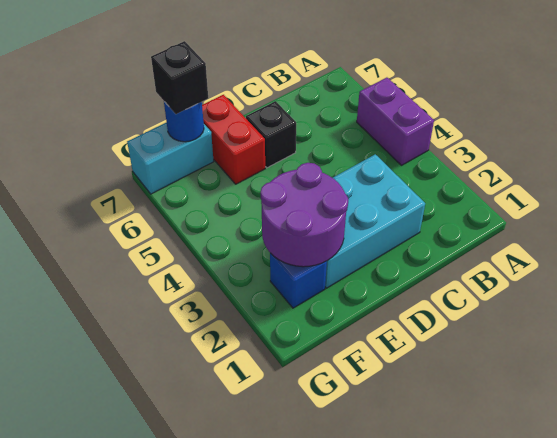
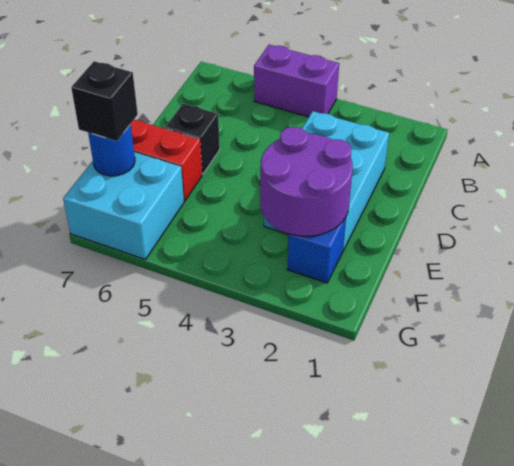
cyan 1x2 brick [127,122,214,194] -> cyan 2x2 brick [63,152,184,259]

